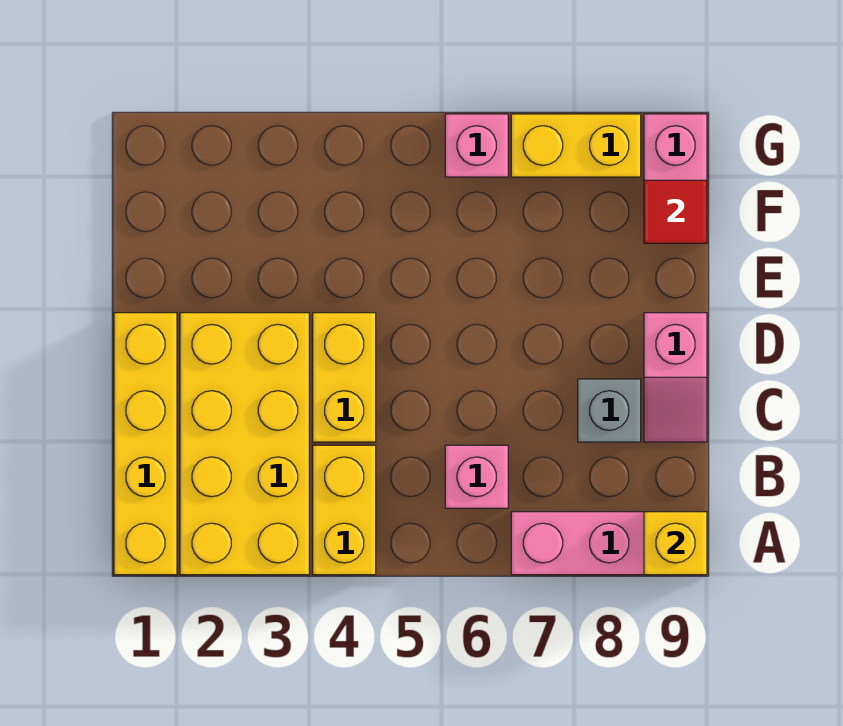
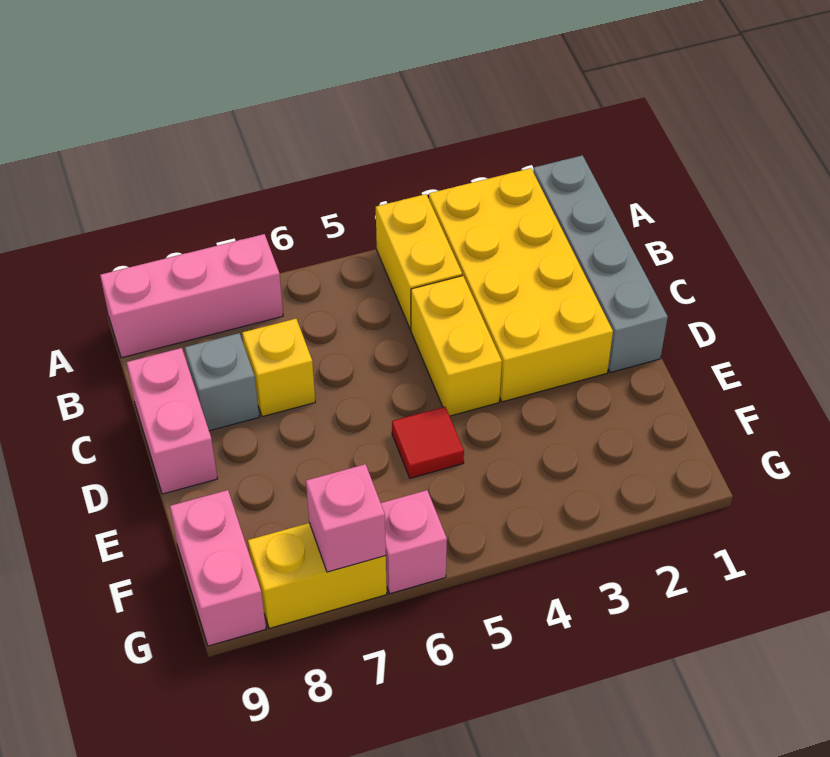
yellow 1x4 brick [114,313,177,575] -> grey 1x4 brick [533,155,668,373]
yellow 1x1 brick [644,512,707,575] -> yellow 1x1 brick moved to [242,319,315,417]
pink 1x1 brick [445,445,508,508] -> pink 1x1 brick moved to [306,464,386,572]
pink 1x2 slope [644,313,707,442] -> pink 1x2 brick [127,348,218,494]
red 1x1 tile [644,180,707,243] -> red 1x1 tile moved to [392,407,464,478]

